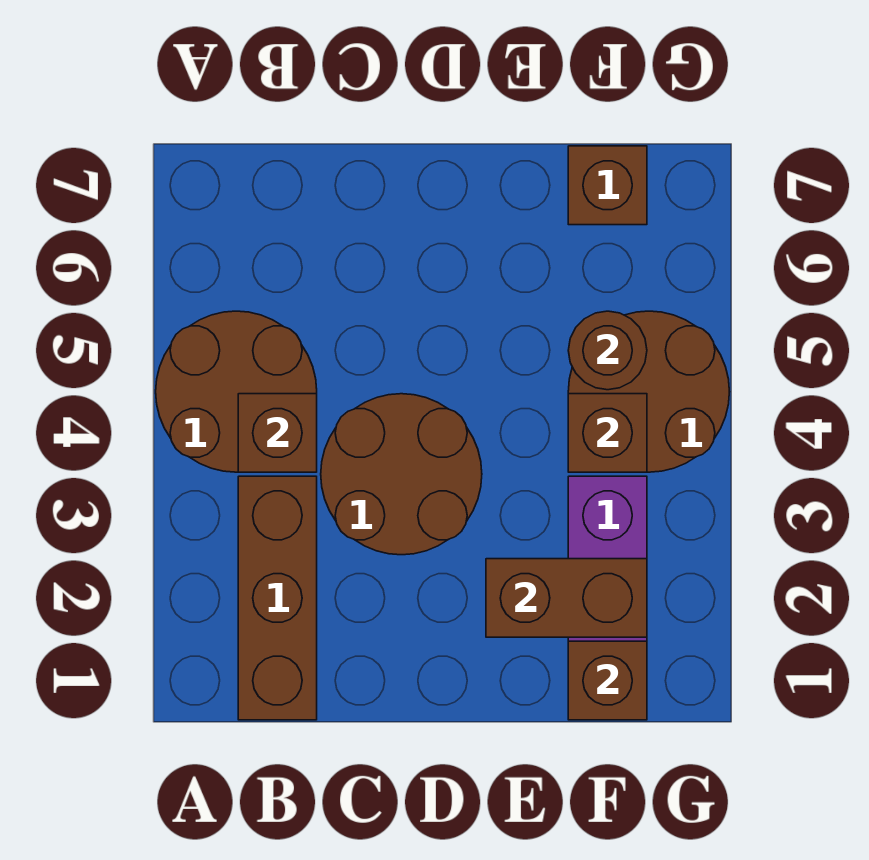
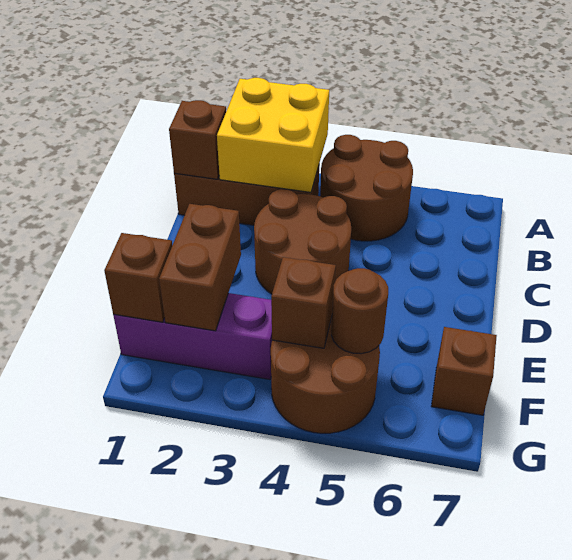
none -> yellow 2x2 brick [217,78,329,192]
brown 1x1 brick [238,394,317,472] -> brown 1x1 brick moved to [169,100,226,179]

